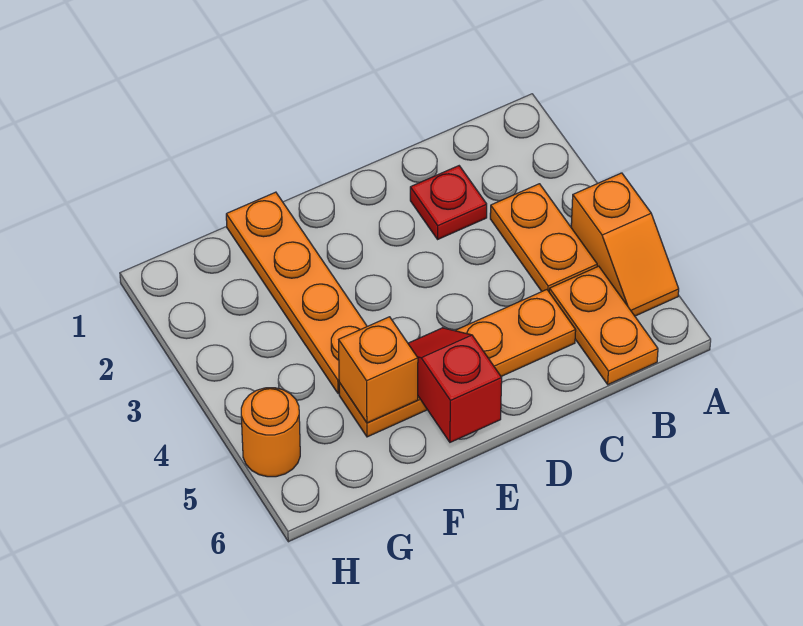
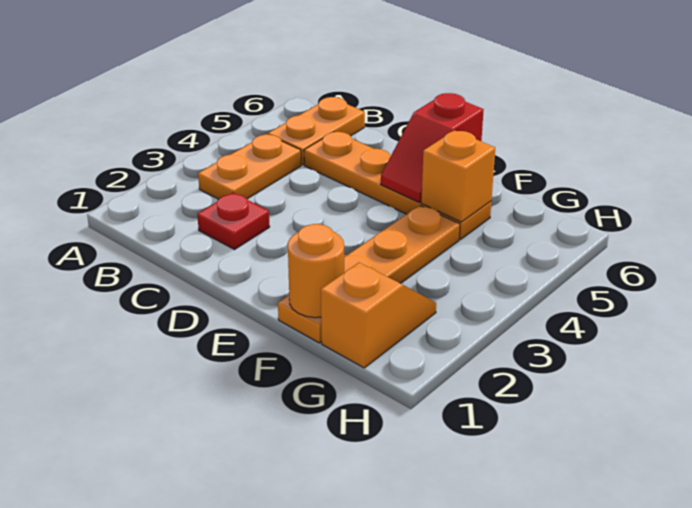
orange 1x2 slope [571,173,679,316] -> orange 1x2 slope moved to [321,263,436,368]
orange 1x1 round brick [241,388,300,477] -> orange 1x1 round brick moved to [288,224,344,318]

